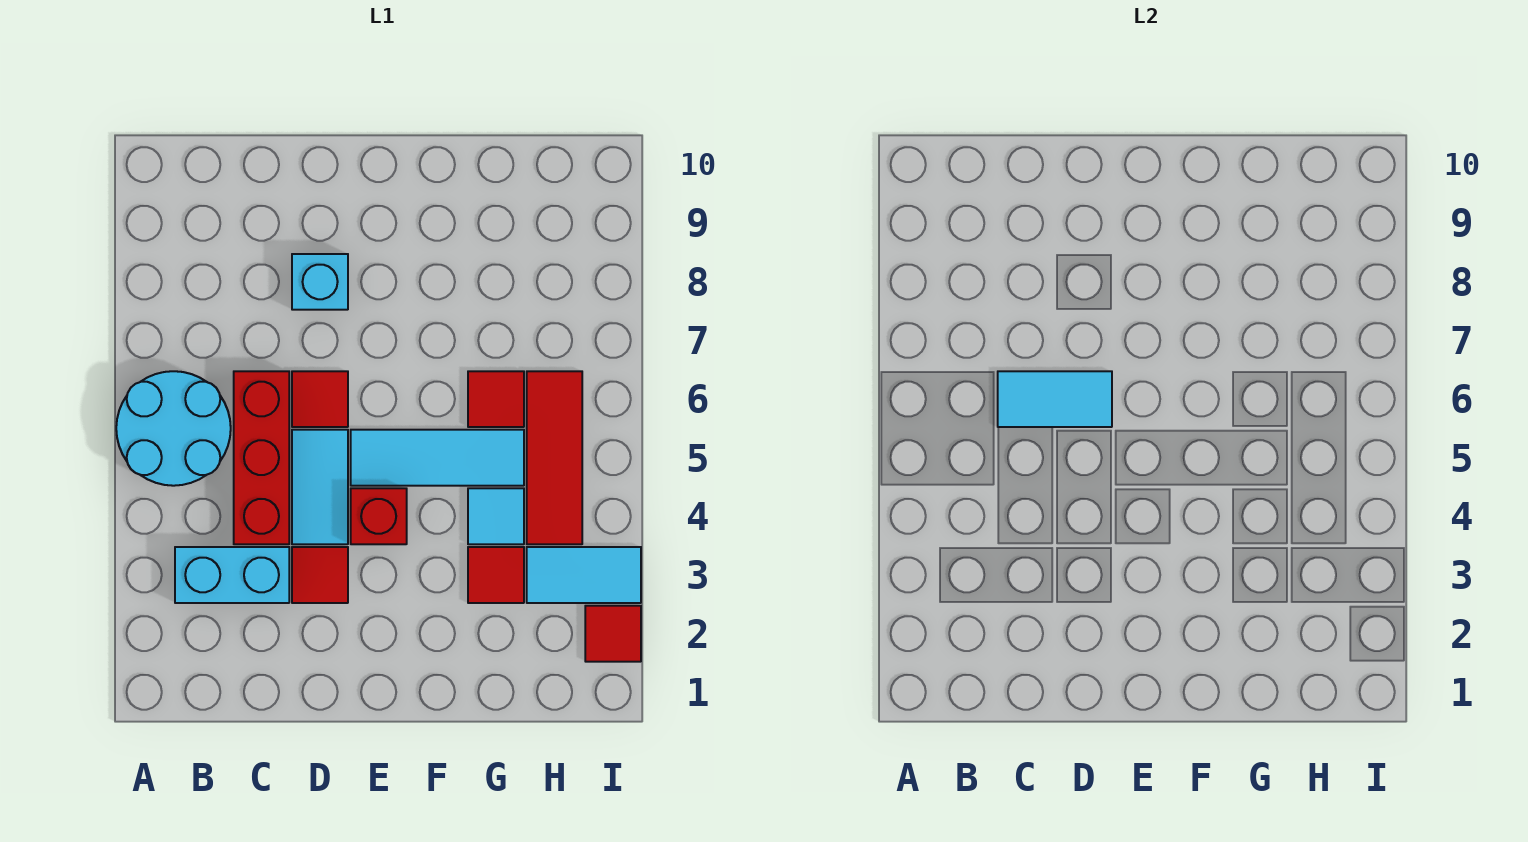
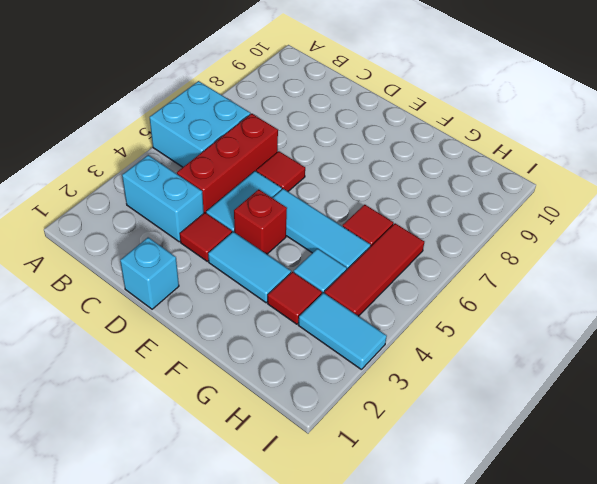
cyan 2x2 round brick [116,371,231,486] -> cyan 2x2 brick [150,81,250,167]
cyan 1x2 tile [998,371,1112,427] -> cyan 1x2 tile moved to [208,232,291,303]
cyan 1x1 brick [292,254,348,310] -> cyan 1x1 brick moved to [120,237,179,309]
red 1x1 tile [585,606,641,662] -> none

